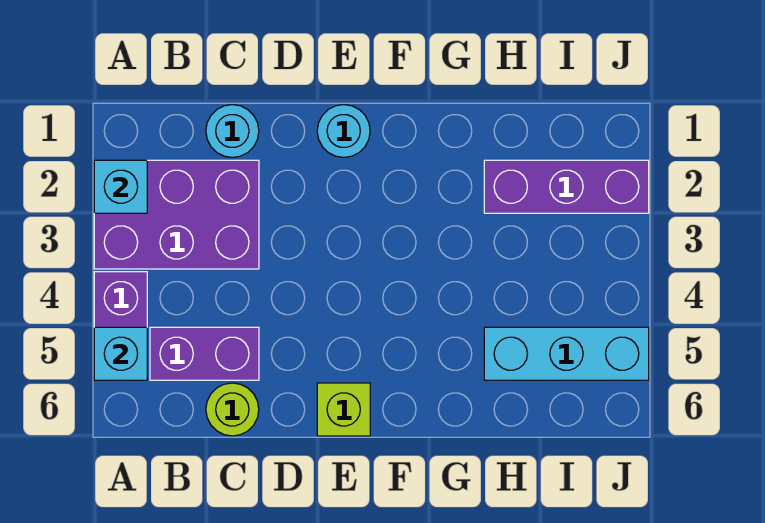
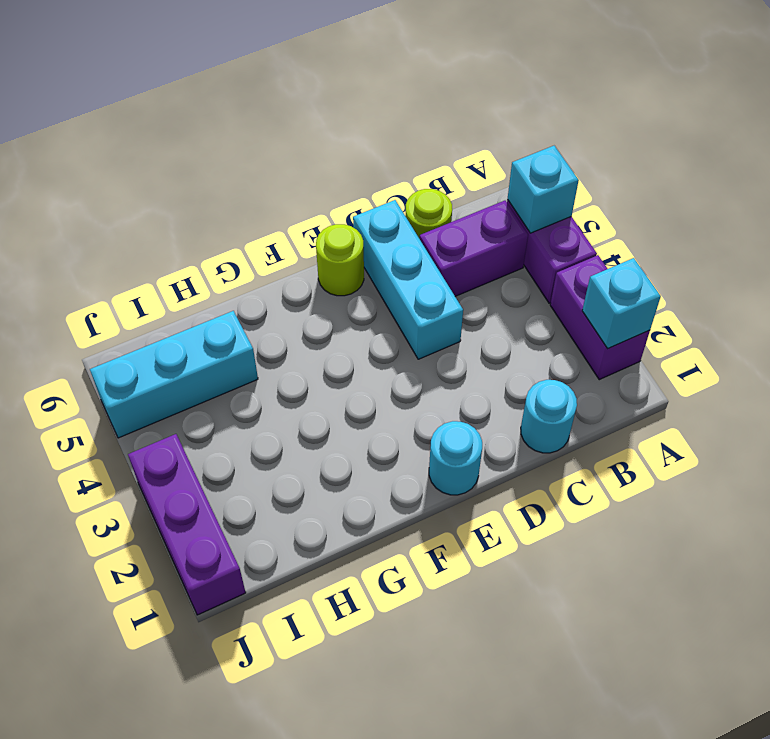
purple 2x3 brick [94,160,259,269] -> purple 1x2 brick [550,255,650,380]
none -> cyan 1x3 brick [353,200,463,359]
lime 1x1 brick [317,383,370,436] -> lime 1x1 round brick [316,224,364,296]
purple 1x3 brick [484,160,649,213] -> purple 1x3 brick turned to [128,434,246,615]

